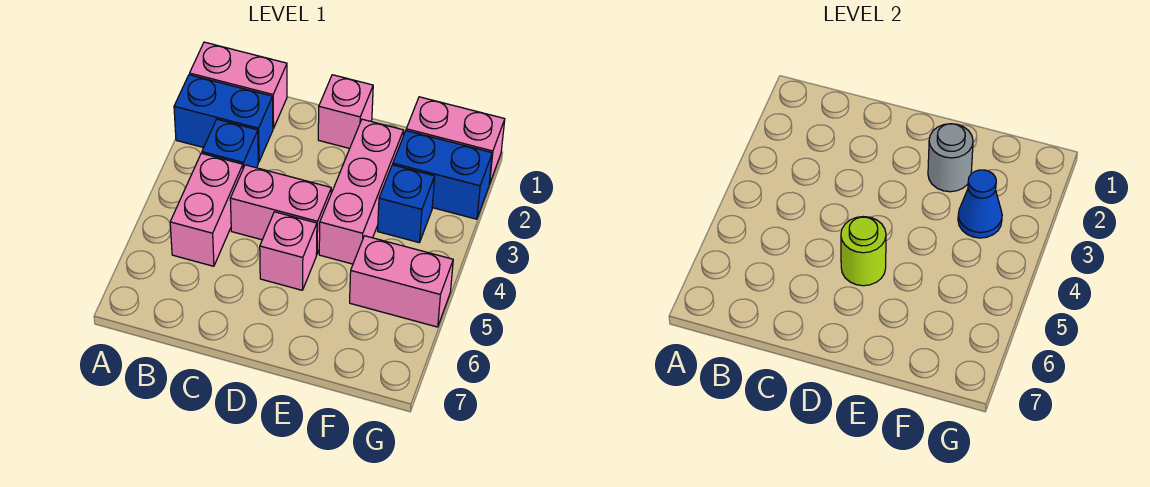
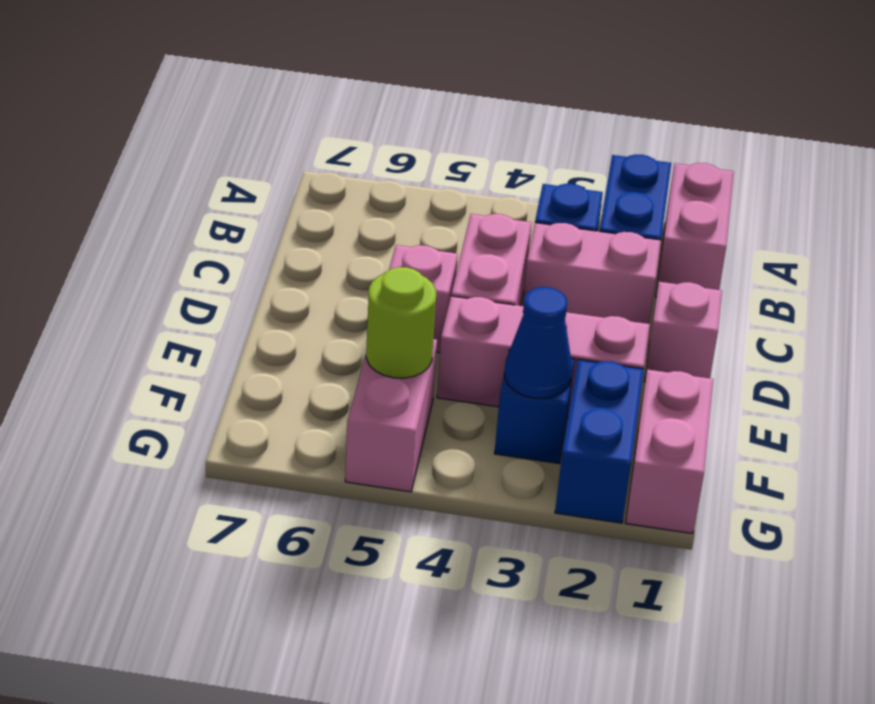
pink 1x2 brick [170,153,243,266] -> pink 1x2 brick moved to [523,223,661,324]
lime 1x1 round brick [841,217,886,286] -> lime 1x1 round brick moved to [366,267,436,378]
grey 1x1 round brick [928,124,973,192] -> none

